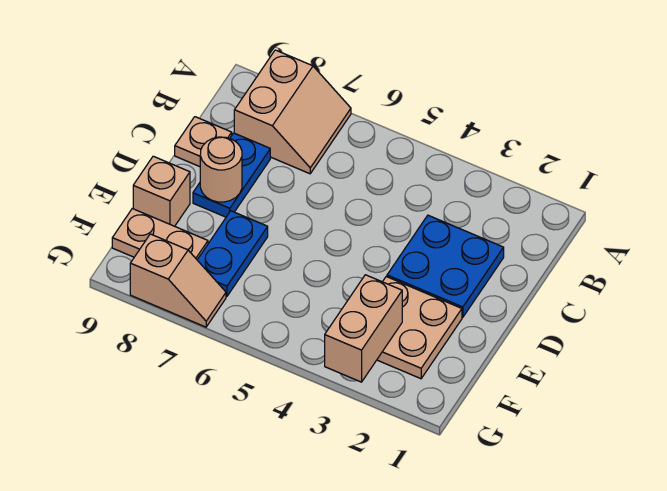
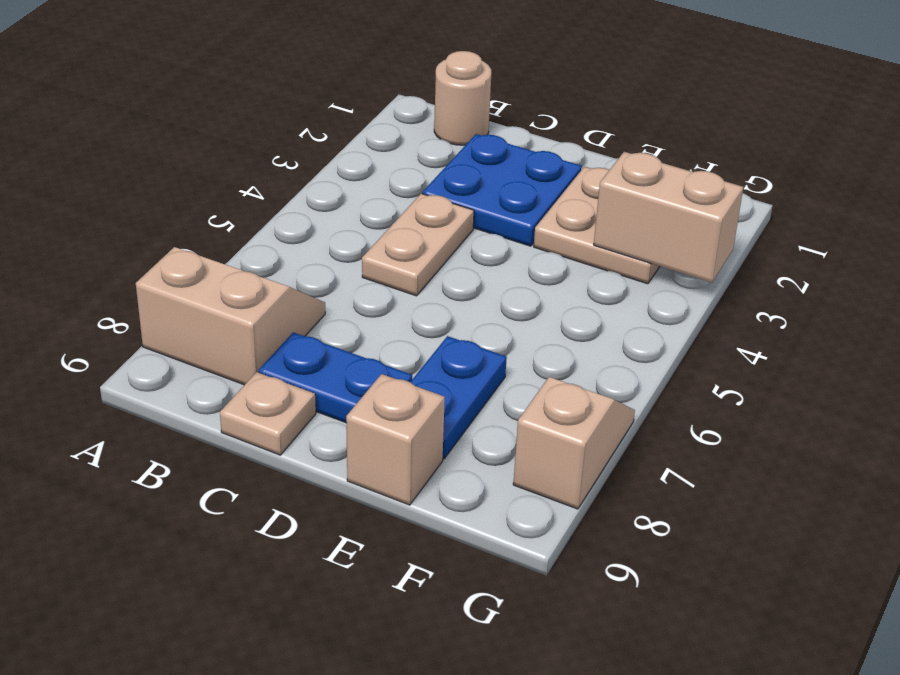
tan 1x1 round brick [200,137,242,202] -> tan 1x1 round brick moved to [434,51,491,145]
blue 1x2 plate [198,211,268,296] -> blue 1x2 plate turned to [411,336,507,459]
tan 1x2 plate [112,209,208,260] -> tan 1x2 plate moved to [362,193,474,296]

